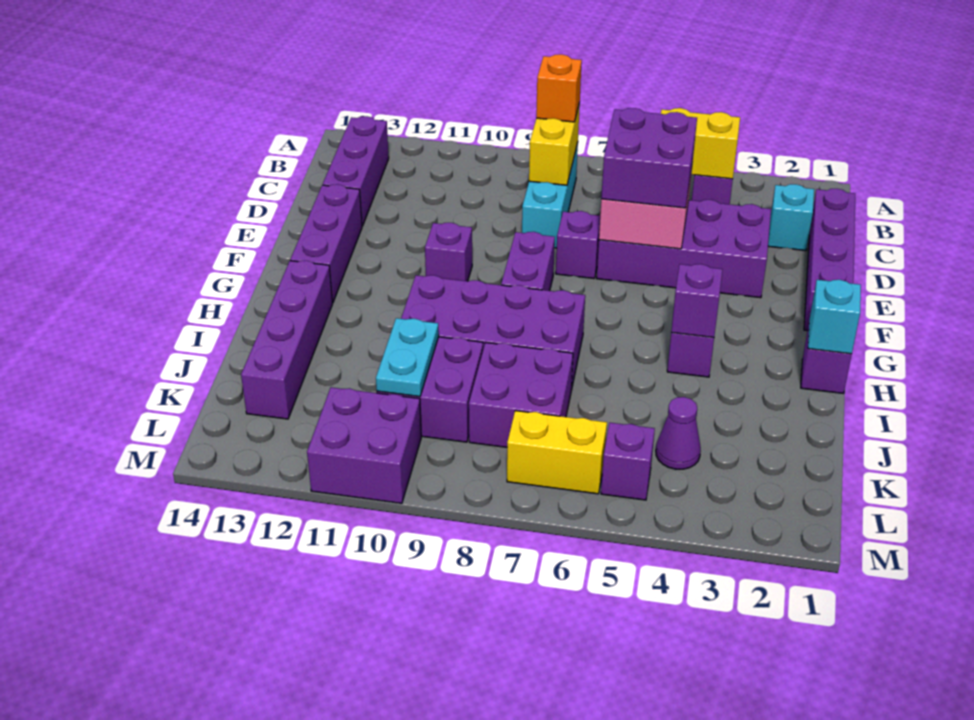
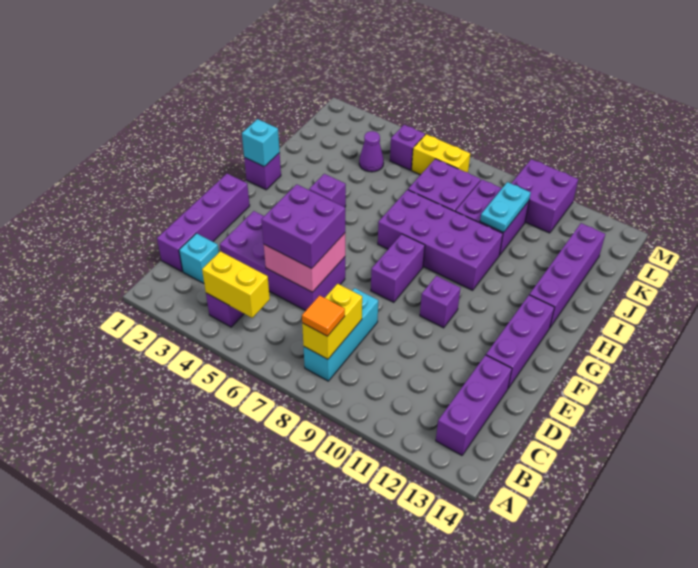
orange 1x1 brick [536,54,582,122] -> orange 1x1 tile [302,295,345,336]
purple 1x1 brick [556,211,600,278] -> none
purple 1x1 brick [671,264,723,337] -> none

